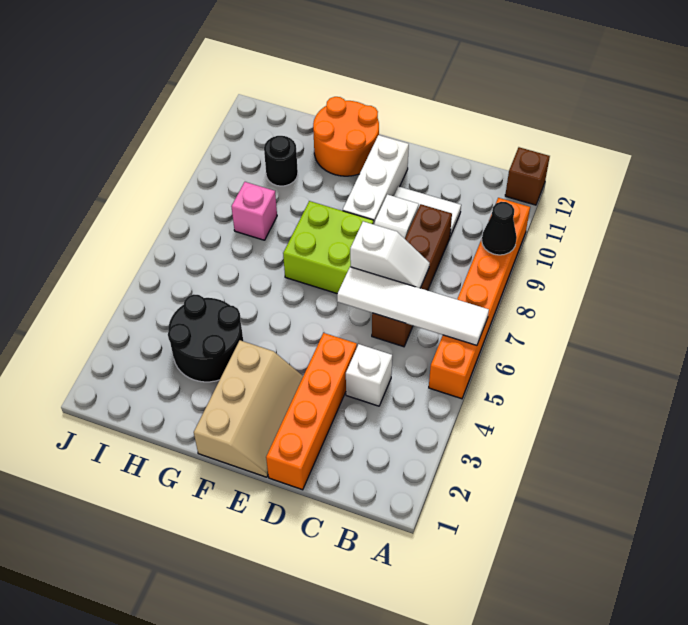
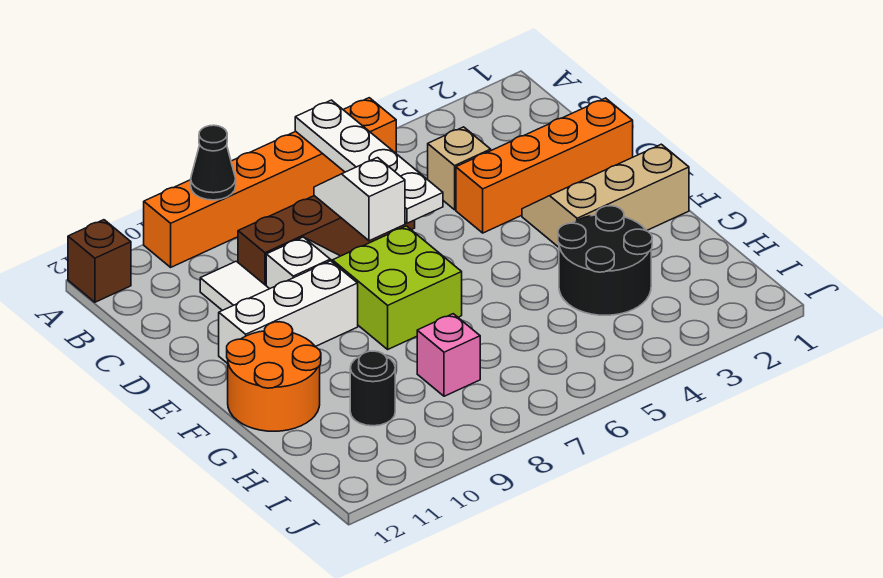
white 1x4 tile [337,267,489,345] -> white 1x4 plate [295,100,443,223]
white 1x1 brick [346,344,392,406] -> tan 1x1 brick [428,127,491,210]

